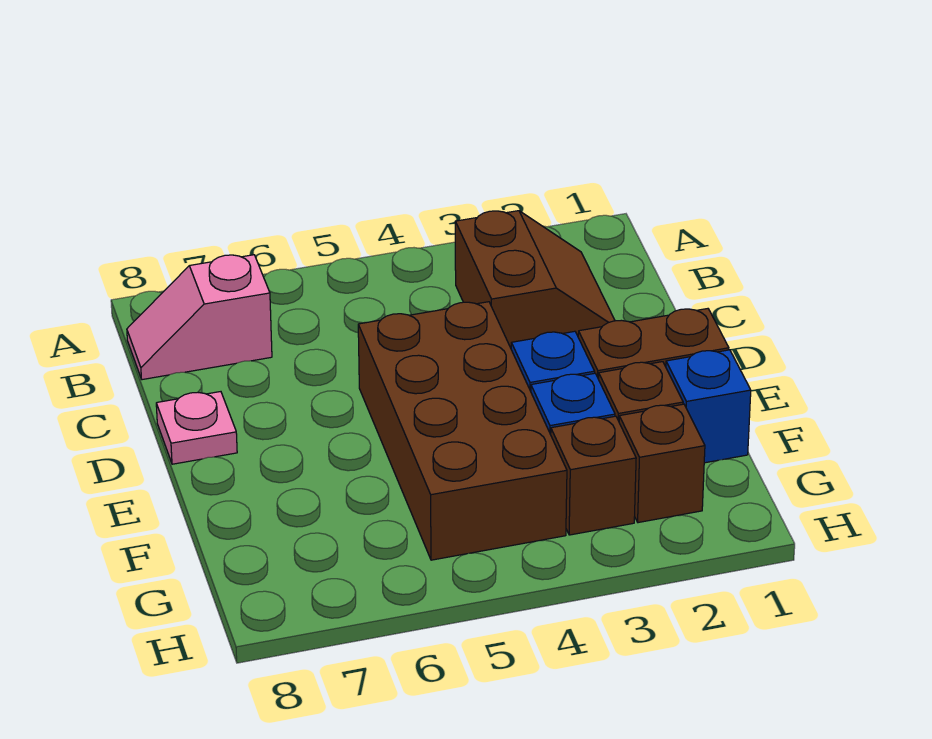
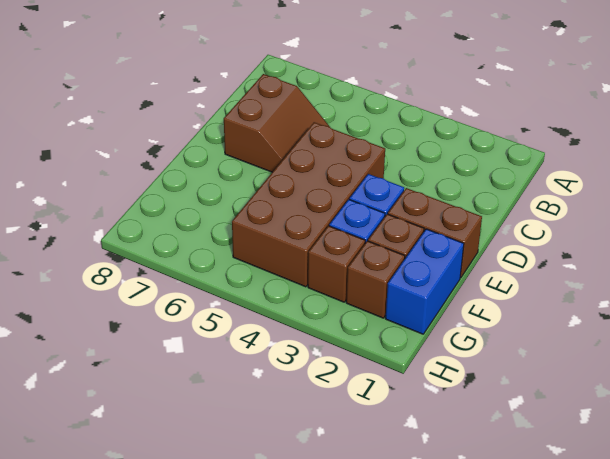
brown 2x2 slope [455,211,615,348] -> brown 2x2 slope moved to [224,74,330,172]
pink 1x2 slope [127,255,272,380] -> none
pink 1x1 plate [156,392,237,464] -> none
blue 1x1 brick [666,350,751,463] -> blue 1x2 brick [386,229,464,334]

